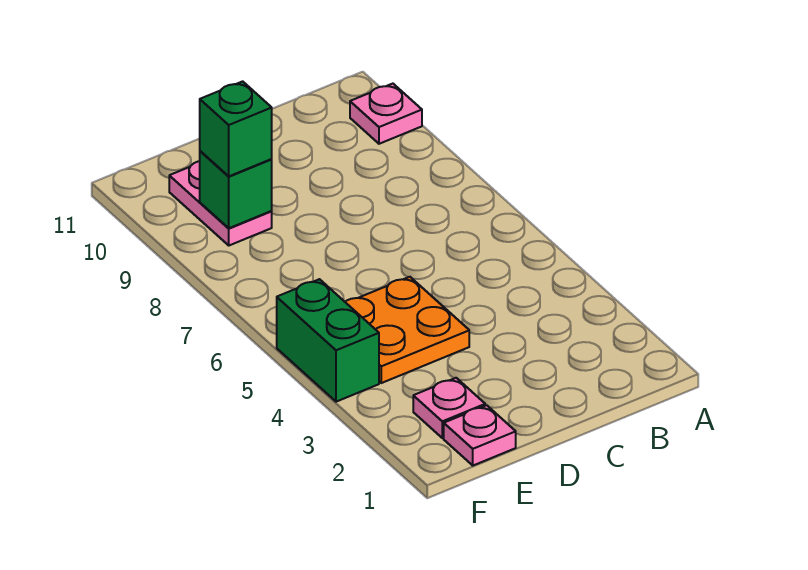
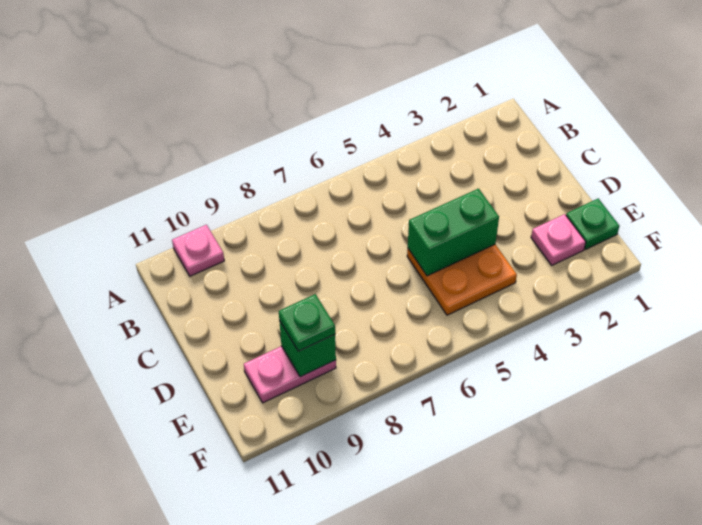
pink 1x1 plate [444,405,516,465] -> green 1x1 plate [566,199,619,249]
green 1x1 brick [200,81,272,176] -> green 1x1 plate [279,294,335,351]
green 1x2 brick [277,279,379,402] -> green 1x2 brick moved to [408,189,499,276]

